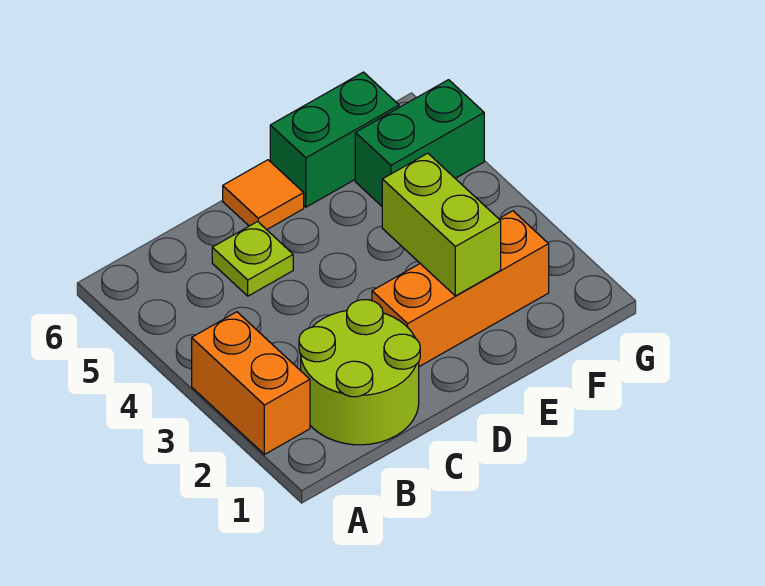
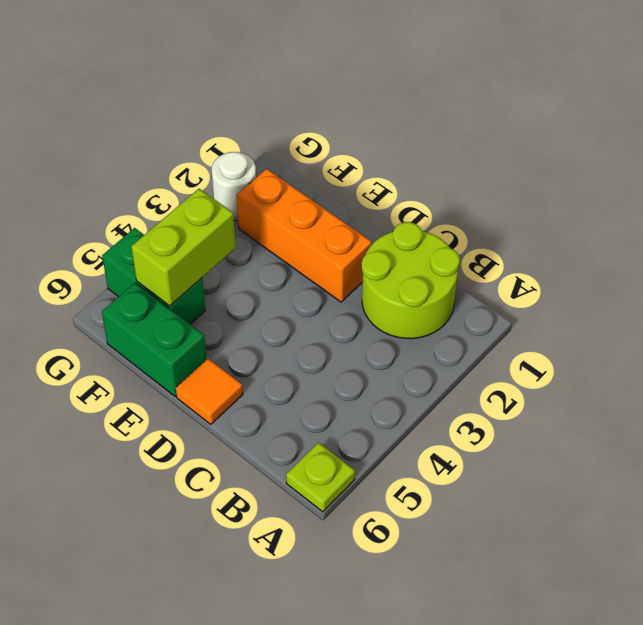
orange 1x2 brick [192,312,310,454] -> none
lime 1x1 plate [212,222,293,296] -> lime 1x1 plate moved to [286,443,355,512]
lime 1x2 brick [382,153,501,296] -> lime 1x2 brick moved to [131,189,236,306]
none -> white 1x1 round brick [212,152,256,220]

